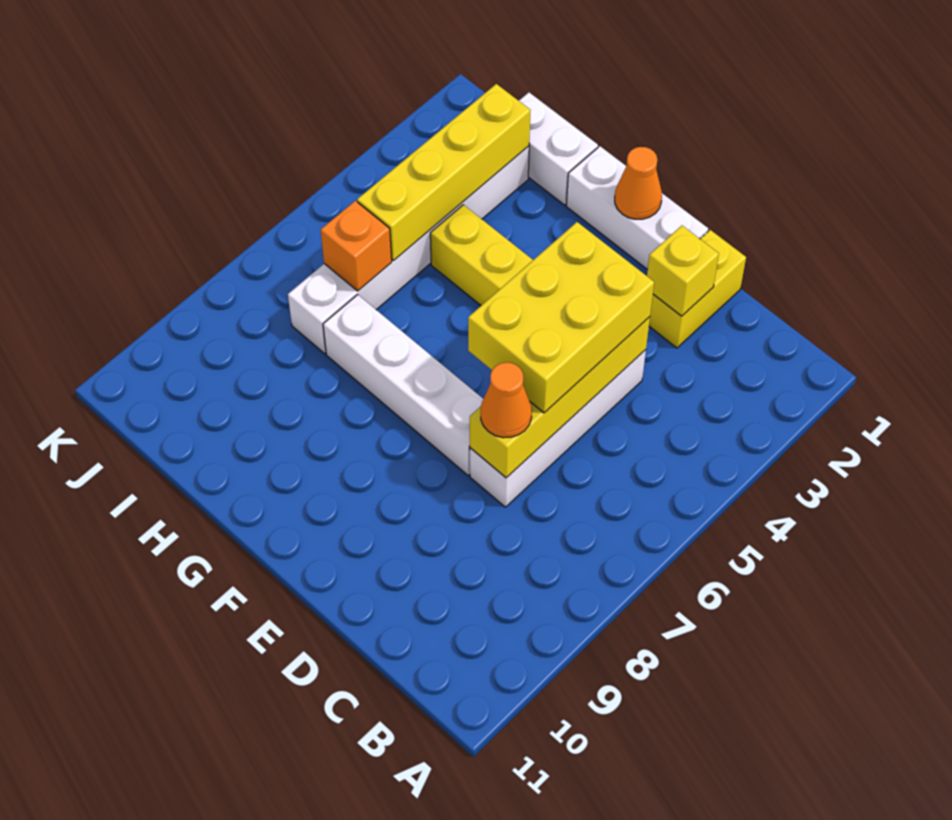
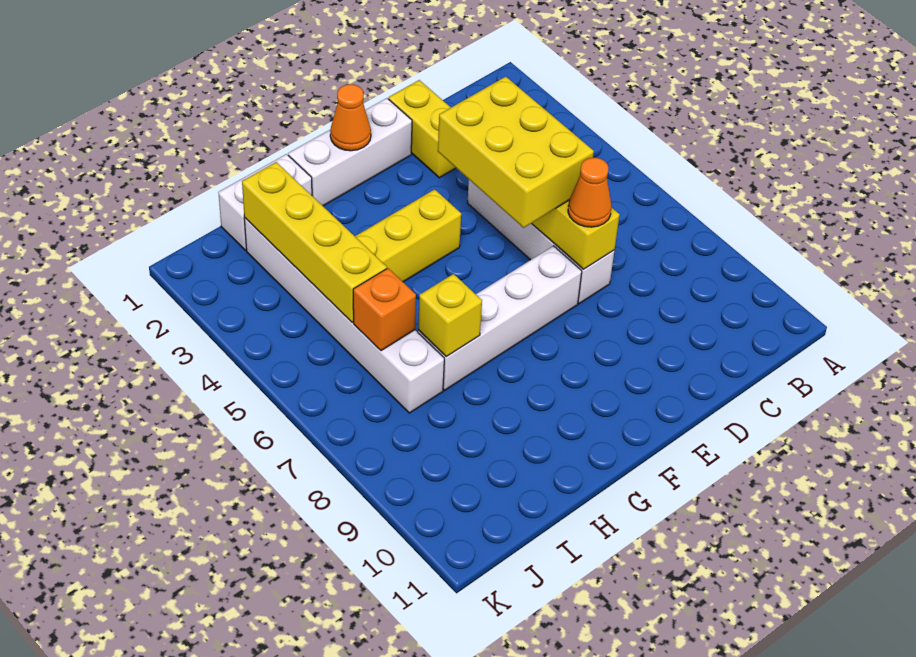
yellow 1x1 brick [647,226,719,316] -> yellow 1x1 brick moved to [418,274,482,357]

